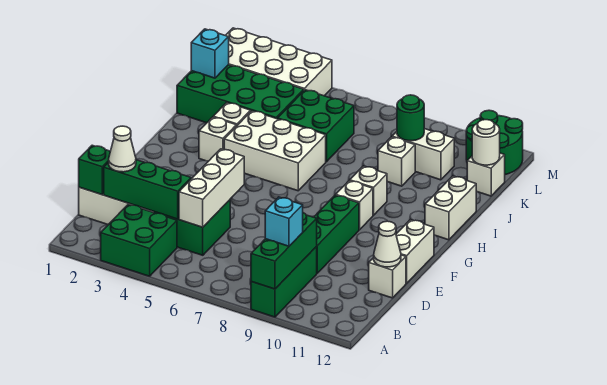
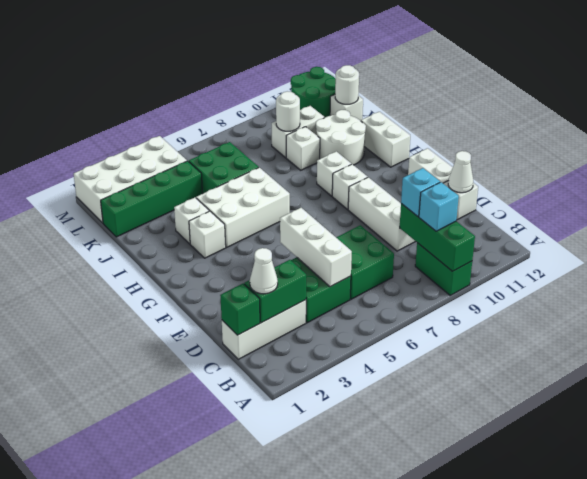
green 2x2 brick [101,204,177,276] -> green 2x2 brick moved to [336,225,394,299]
green 1x3 brick [251,247,317,317] -> green 1x2 brick [415,243,472,295]
green 1x3 brick [104,160,191,219] -> green 1x2 brick [244,260,306,323]
green 1x3 brick [314,195,359,273] -> white 1x3 brick [348,177,416,251]
none -> white 2x2 round brick [316,110,366,165]
green 2x4 brick [177,65,304,123] -> green 1x4 brick [101,161,202,237]
cyan 1x1 brick [191,29,229,78] -> cyan 1x1 brick moved to [401,168,440,217]
green 1x1 round brick [397,95,424,141] -> white 1x1 round brick [276,91,300,131]

